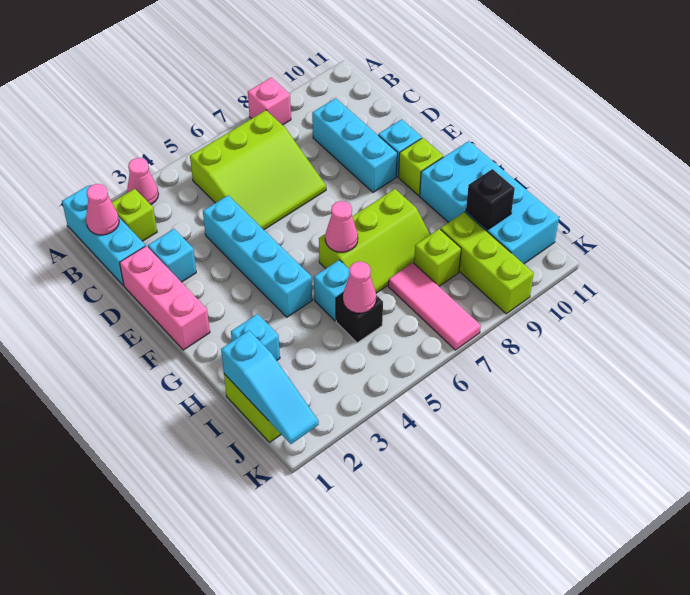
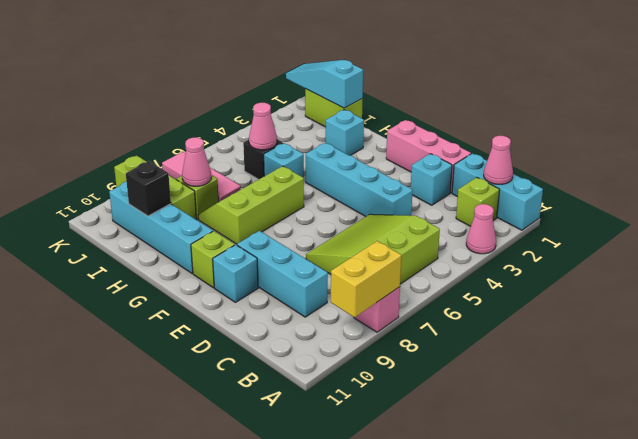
none -> yellow 1x2 brick [331,241,401,317]
pink 1x1 cone [325,201,358,252] -> pink 1x1 cone moved to [182,137,211,186]
cyan 2x4 brick [420,141,559,264] -> cyan 1x4 brick [109,182,213,273]

